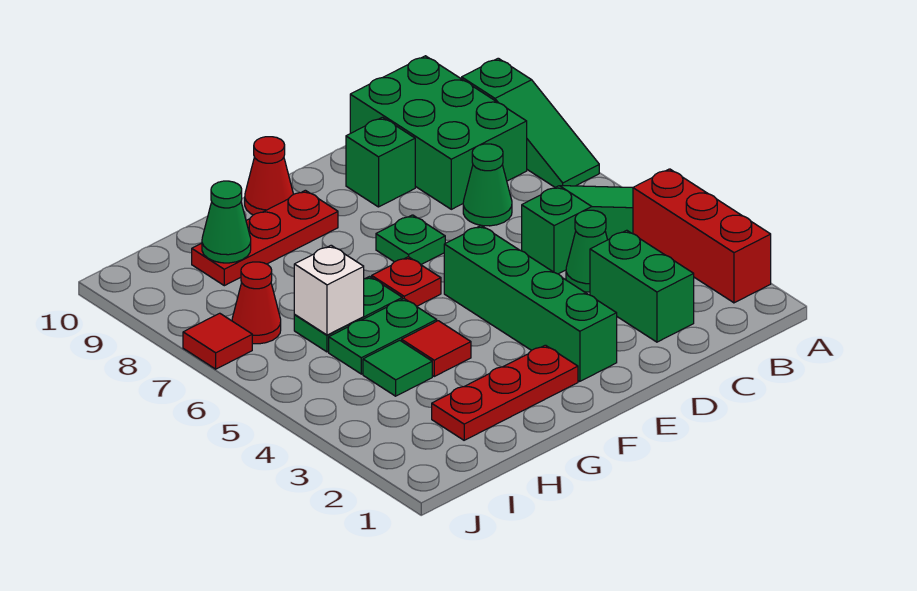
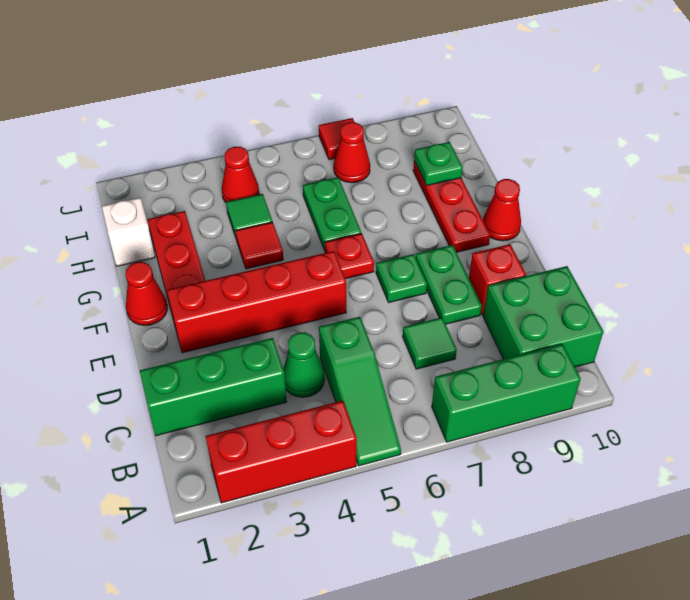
green 1x3 slope [462,58,599,187] -> green 1x3 brick [432,344,581,442]
green 2x3 brick [350,56,527,209] -> green 2x2 brick [483,266,604,367]
green 1x2 brick [590,230,694,342] -> green 1x3 brick [140,338,287,436]
green 1x1 cone [463,144,512,226] -> green 1x1 tile [403,317,457,369]
green 1x1 brick [346,117,415,207] -> red 1x1 brick [469,244,526,315]
green 1x4 brick [444,225,617,381] -> red 1x4 brick [167,251,346,353]
none -> red 1x1 cone [126,262,167,325]
green 1x2 plate [329,299,437,374] -> green 1x2 plate moved to [415,245,482,324]
white 1x1 brick [294,245,364,335] -> white 1x1 brick moved to [102,198,155,266]
green 1x1 cone [202,181,251,263] -> green 1x1 plate [414,142,463,186]
none -> red 1x1 cone [222,147,259,202]

